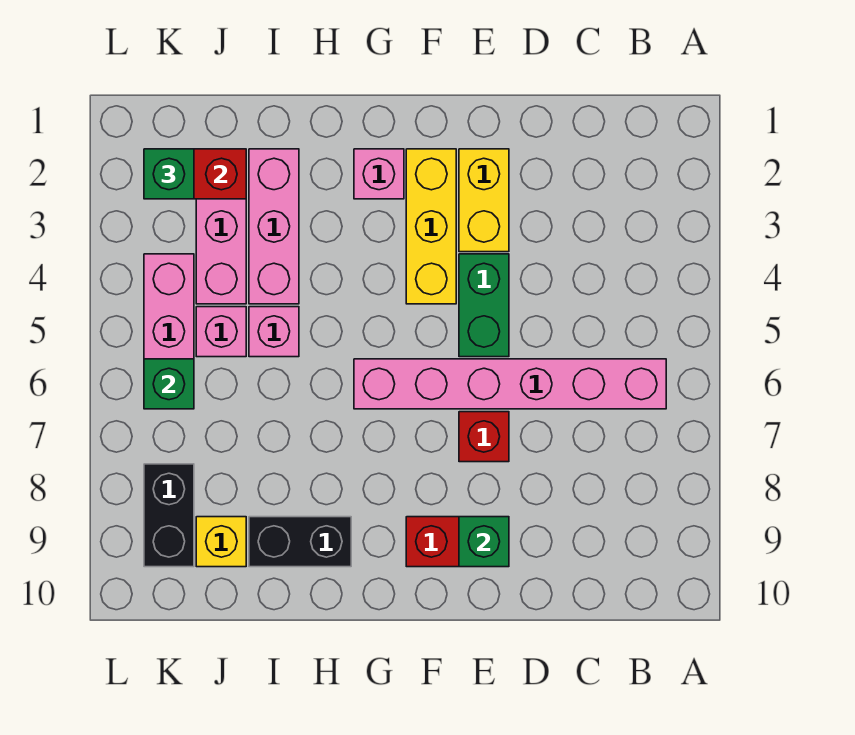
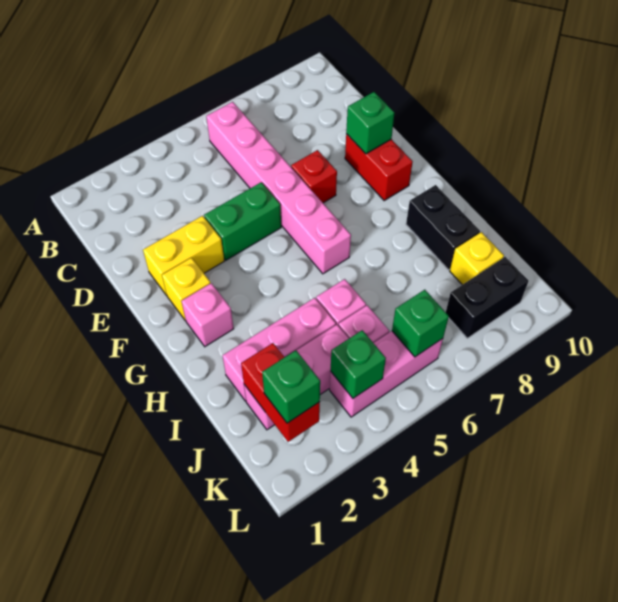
yellow 1x3 brick [406,149,456,304] -> yellow 1x1 brick [162,258,210,321]
none -> green 1x1 brick [331,330,386,398]

